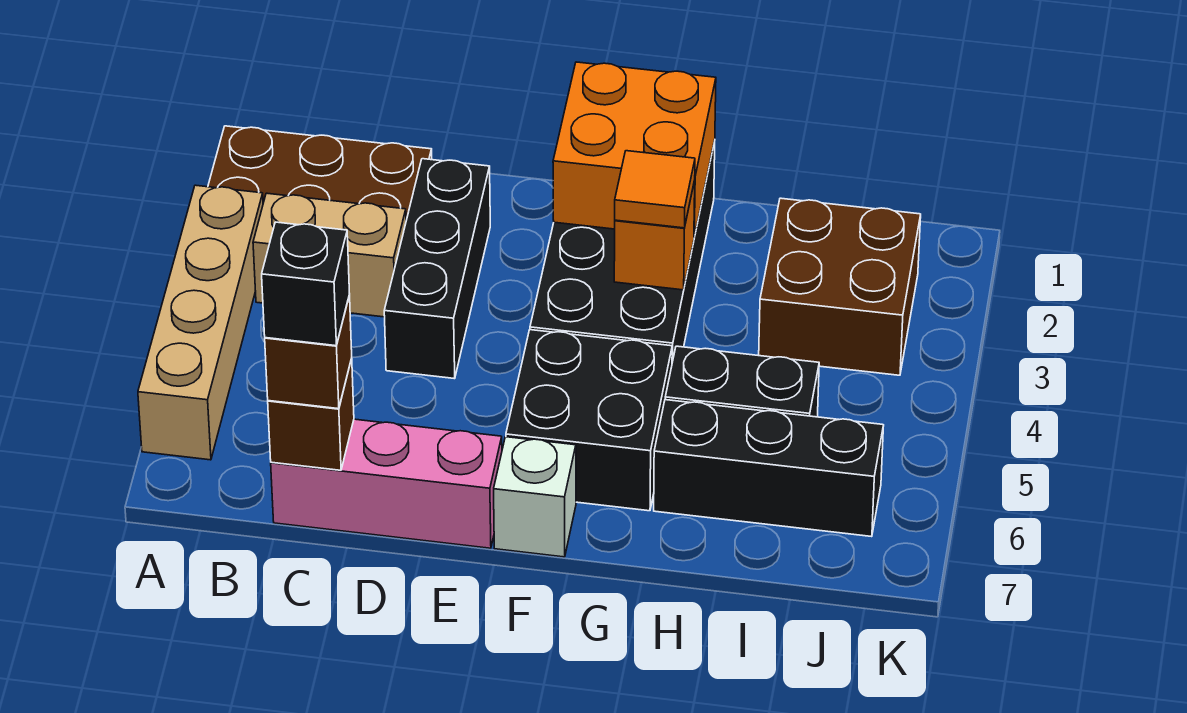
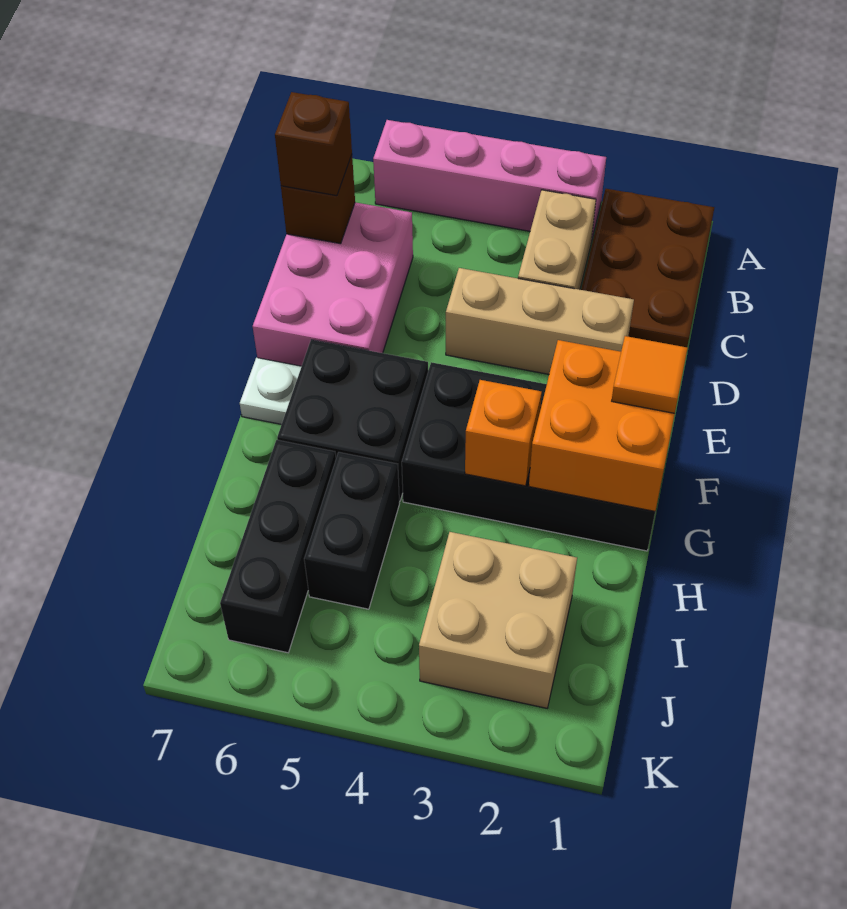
tan 1x4 brick [138,185,263,460] -> pink 1x4 brick [373,120,606,242]
pink 1x3 brick [271,419,502,548] -> pink 2x3 brick [253,202,413,366]
black 1x1 brick [262,222,350,346] -> none
black 1x3 brick [384,159,490,379] -> tan 1x3 brick [446,268,634,374]
white 1x1 brick [494,437,576,557] -> white 1x1 plate [240,358,301,424]
orange 1x1 tile [615,151,695,228] -> orange 1x1 tile moved to [612,336,688,413]
brown 2x2 brick [759,198,921,375] -> tan 2x2 brick [419,532,577,708]

